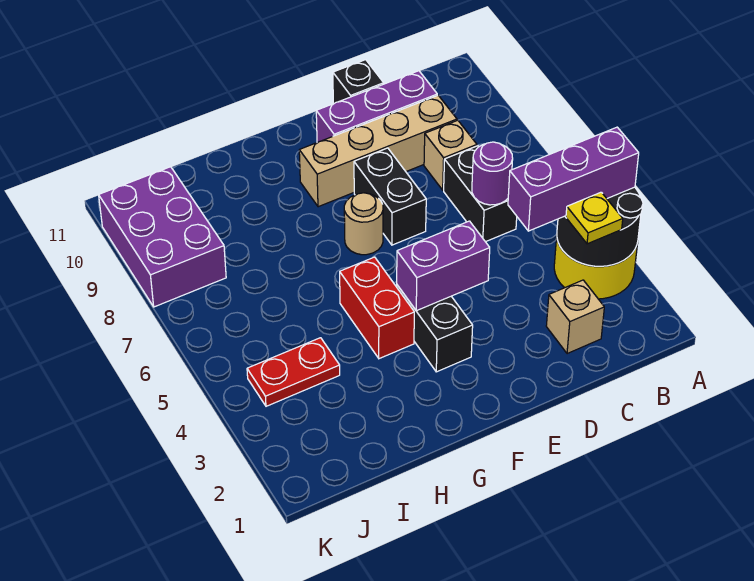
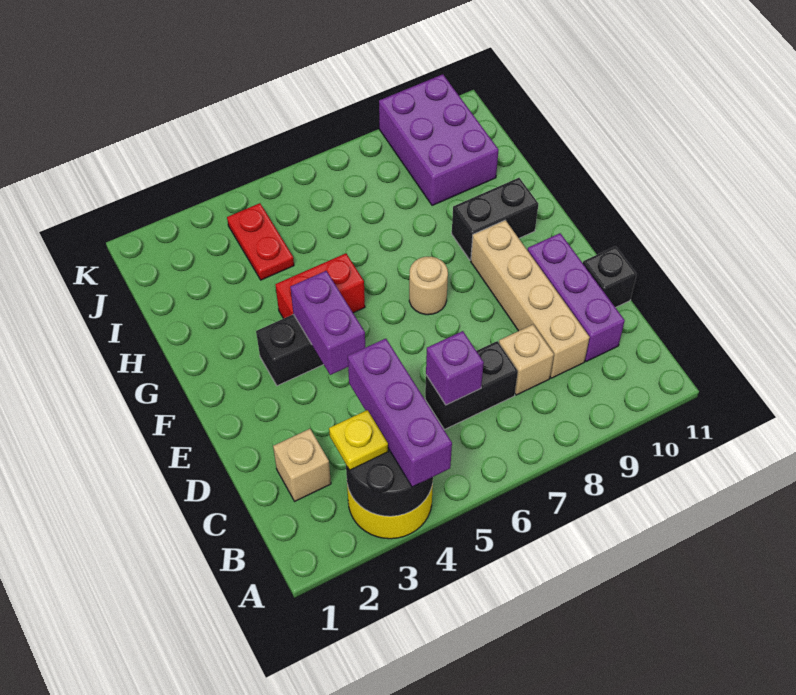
purple 1x1 round brick [472,142,513,205] -> purple 1x1 brick [426,331,484,405]
black 1x2 brick [354,148,426,245] -> black 1x2 brick moved to [452,178,538,260]
purple 2x3 brick [99,167,226,307] -> purple 2x3 brick turned to [379,74,498,206]

